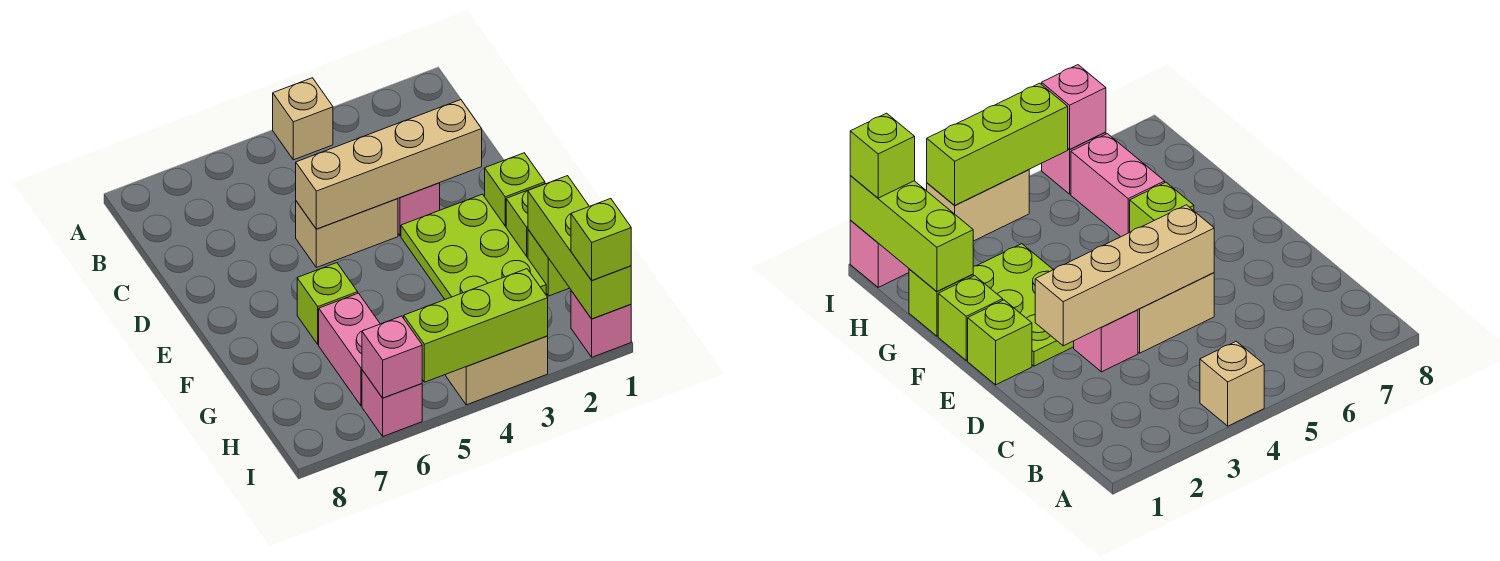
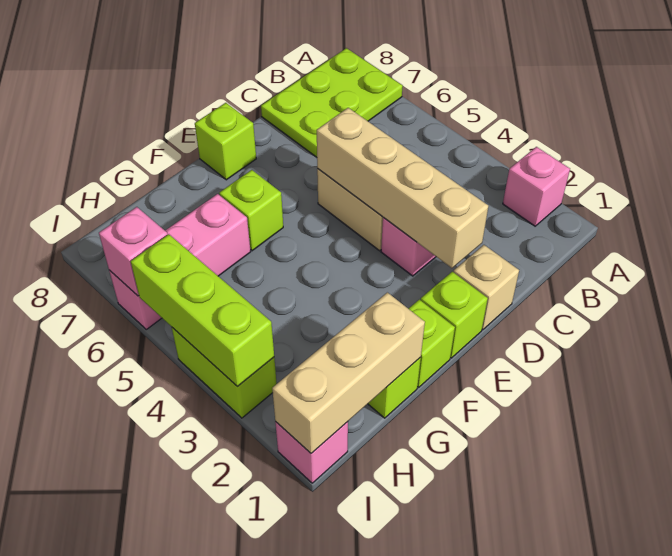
none -> pink 1x1 brick [503,147,570,226]
tan 1x1 brick [273,78,333,160] -> tan 1x1 brick moved to [454,245,519,330]
lime 2x3 plate [401,194,546,299] -> lime 2x3 plate moved to [261,48,403,157]
lime 1x3 brick [528,176,631,319] -> tan 1x3 brick [272,292,425,453]
lime 1x1 brick [571,199,631,280] -> lime 1x1 brick moved to [195,103,256,180]
tan 1x2 brick [446,336,548,405] -> lime 1x2 brick [172,328,277,418]

